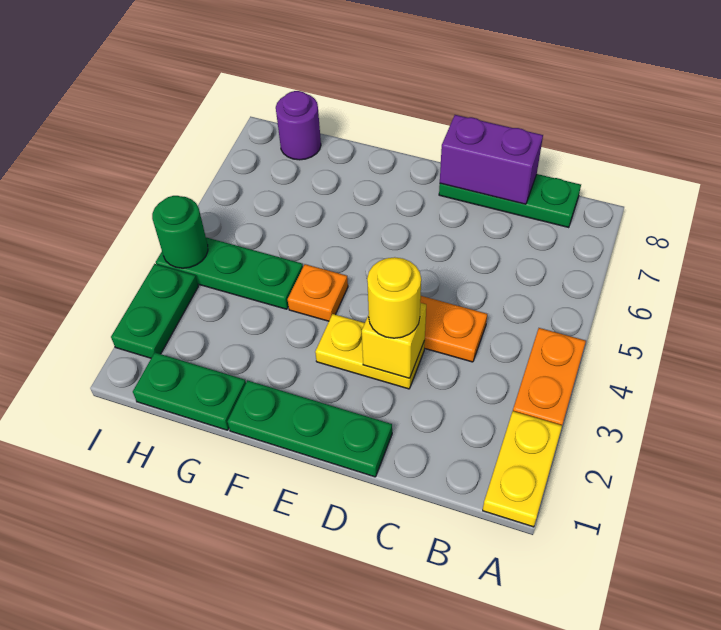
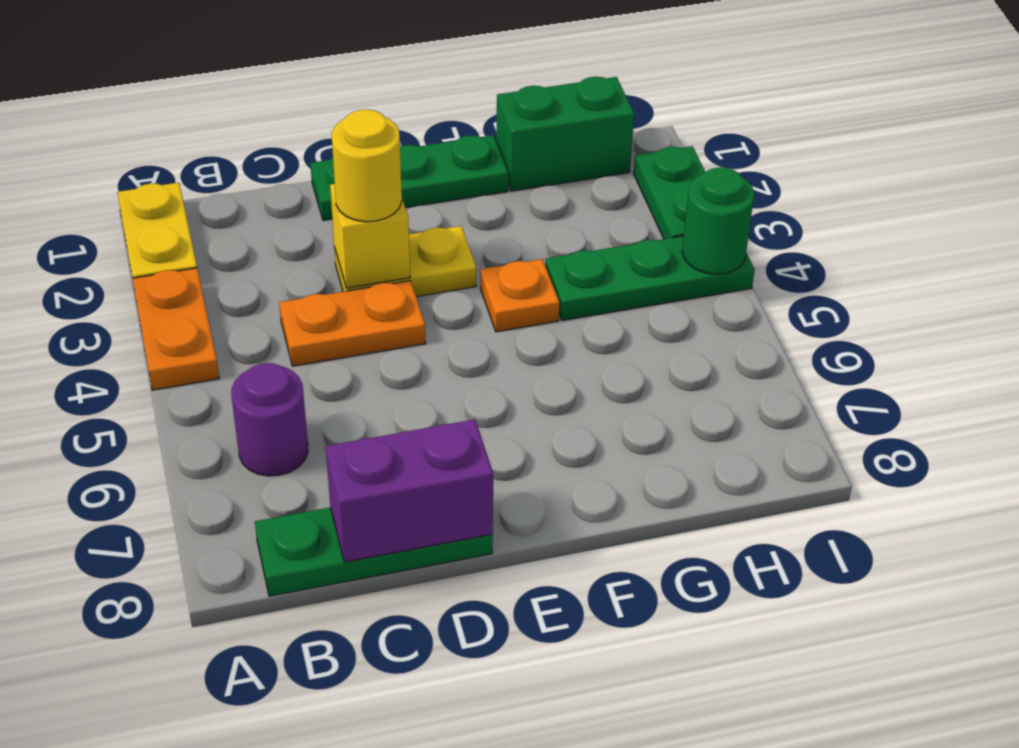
green 1x2 plate [133,353,246,430] -> green 1x2 brick [496,77,634,191]
purple 1x1 round brick [276,91,321,160] -> purple 1x1 round brick moved to [231,363,308,476]

